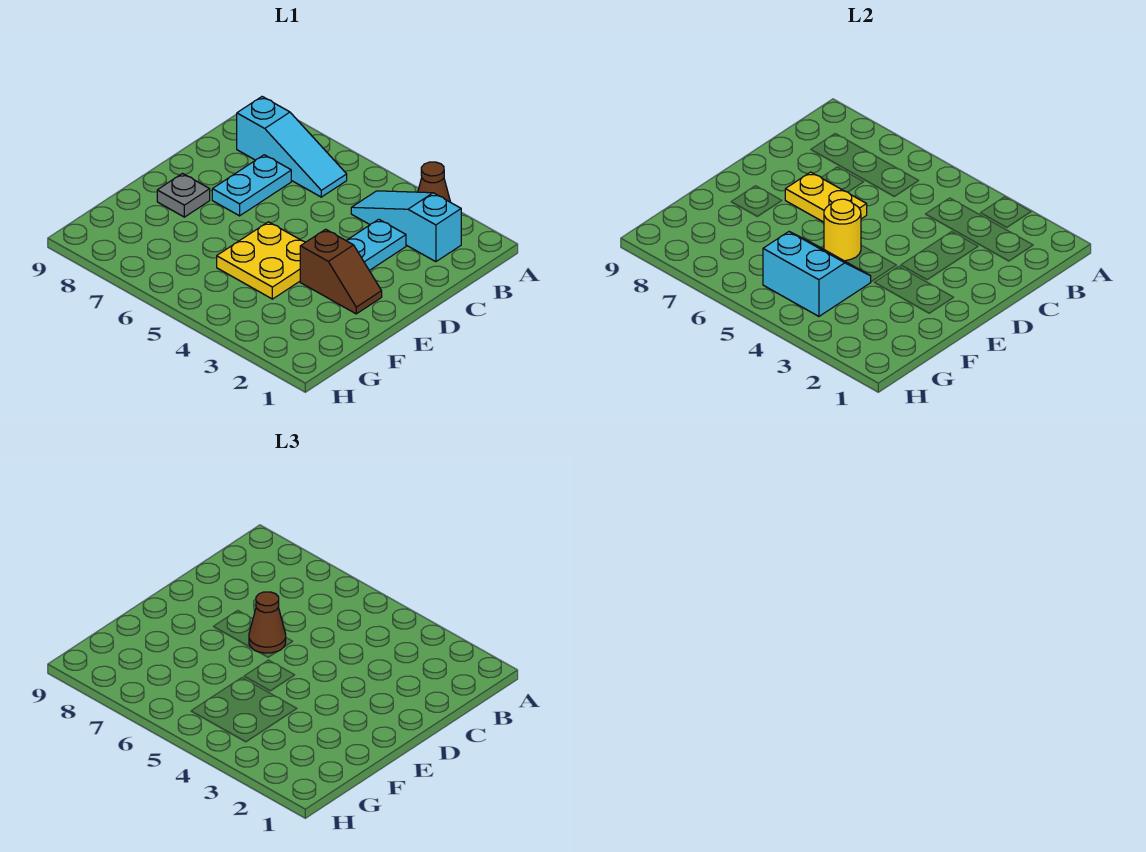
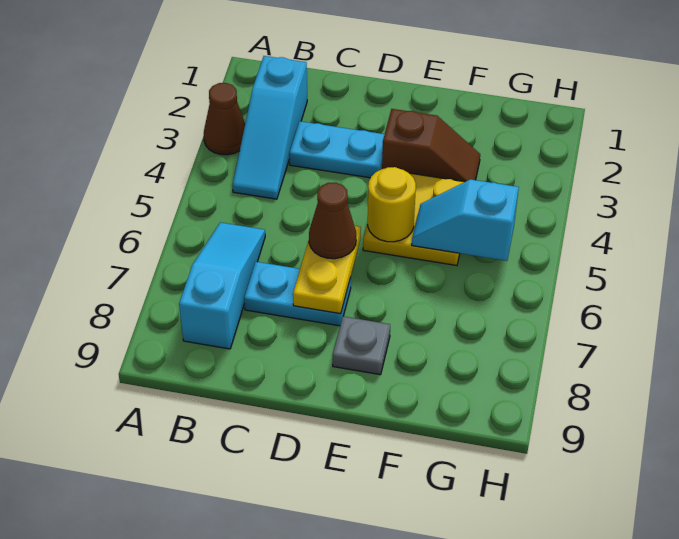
brown 1x2 slope [300,229,382,314] -> brown 1x2 slope turned to [382,109,480,182]
cyan 2x2 slope [763,232,871,316] -> cyan 1x2 slope [412,179,519,261]

